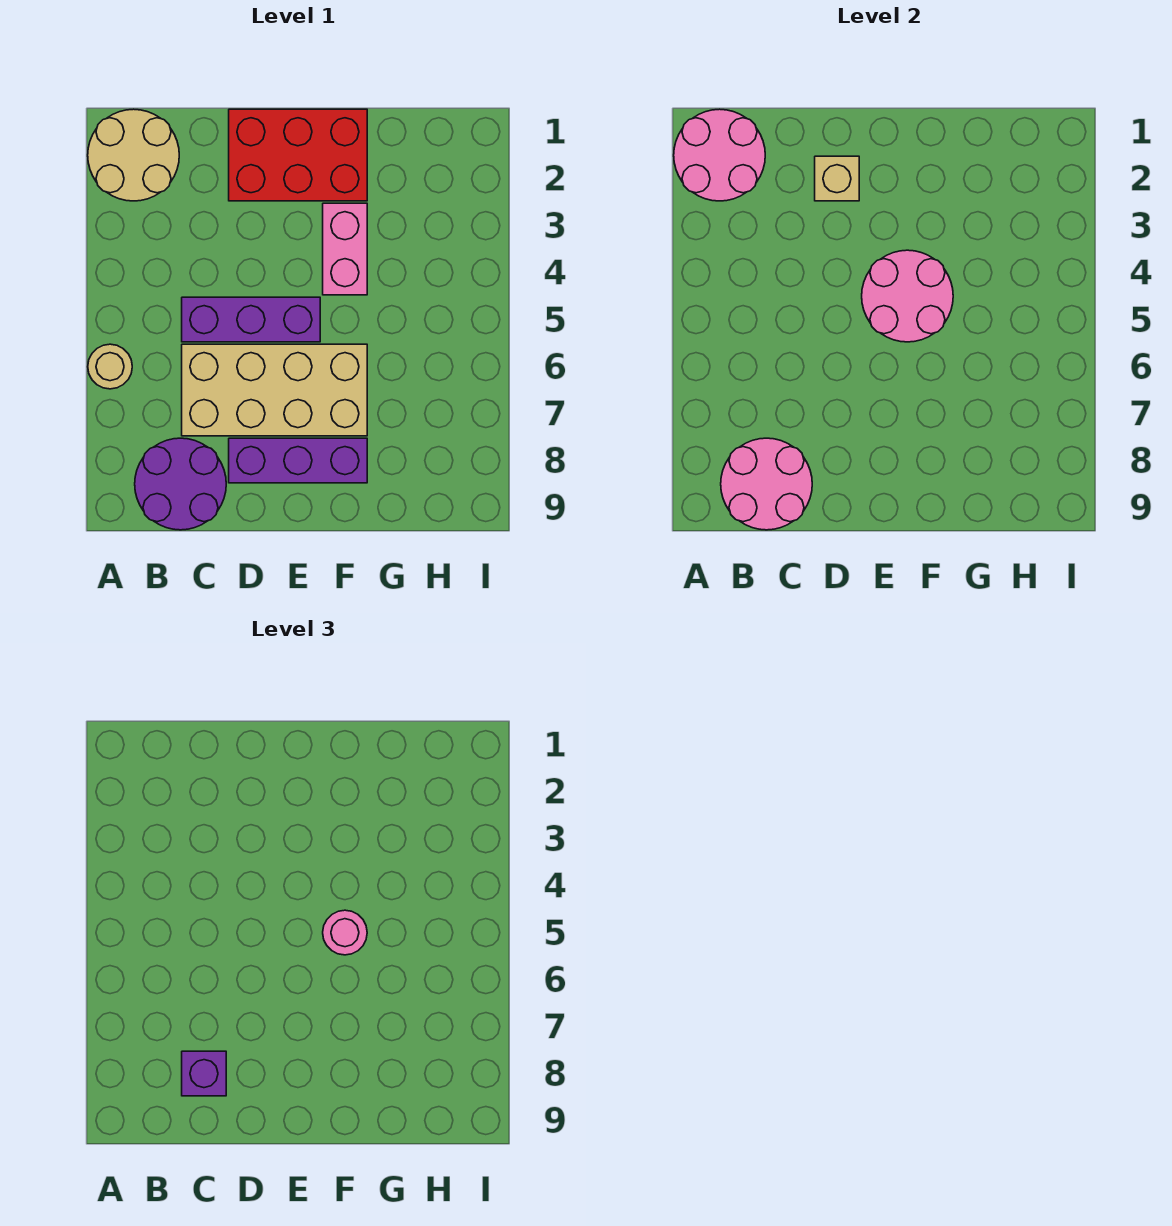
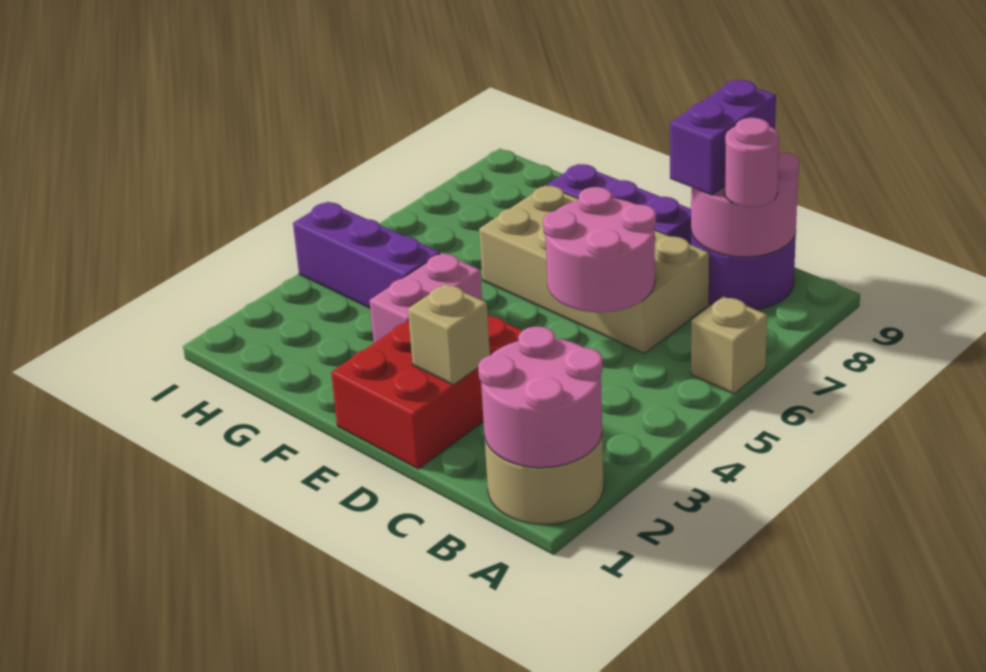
tan 1x1 round brick [88,344,132,389] -> tan 1x1 brick [691,296,767,394]
purple 1x3 brick [182,297,320,342] -> purple 1x3 brick moved to [293,202,440,308]
purple 1x1 brick [182,1051,226,1096] -> purple 1x2 brick [670,80,776,195]
red 2x3 brick [229,109,367,201] -> red 2x3 brick turned to [331,315,522,469]
pink 2x2 round brick [862,250,953,342] -> pink 2x2 round brick moved to [543,187,656,312]
pink 1x1 round brick [323,910,367,955] -> pink 1x1 round brick moved to [725,118,779,207]

